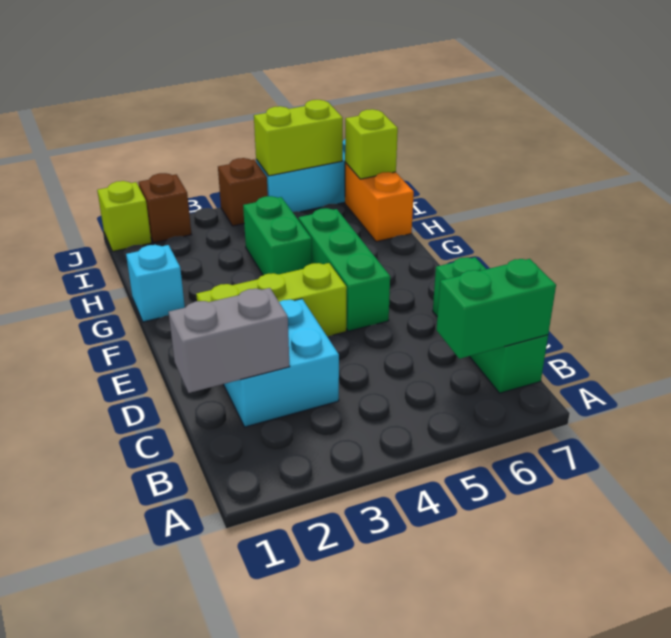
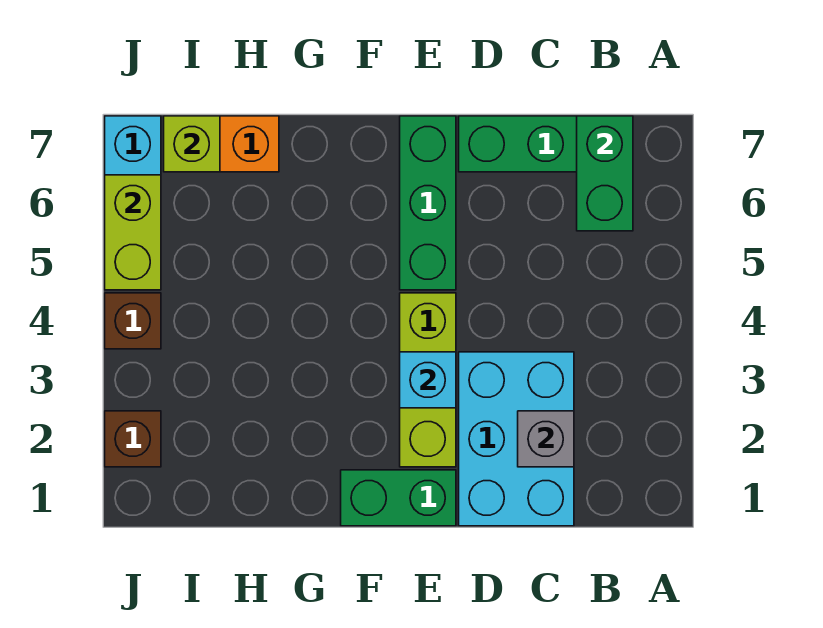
grey 1x2 brick [169,288,290,393] -> grey 1x1 brick [518,411,574,467]
cyan 2x2 brick [223,299,339,427] -> cyan 2x3 brick [459,352,574,526]
green 1x3 brick [298,208,390,331] -> green 1x3 brick turned to [400,116,456,290]
cyan 1x1 brick [126,245,185,322] -> cyan 1x1 brick moved to [400,352,456,408]
green 1x2 brick [243,196,312,275] -> green 1x2 brick moved to [341,470,456,526]
lime 1x1 brick [97,181,151,251] -> none

